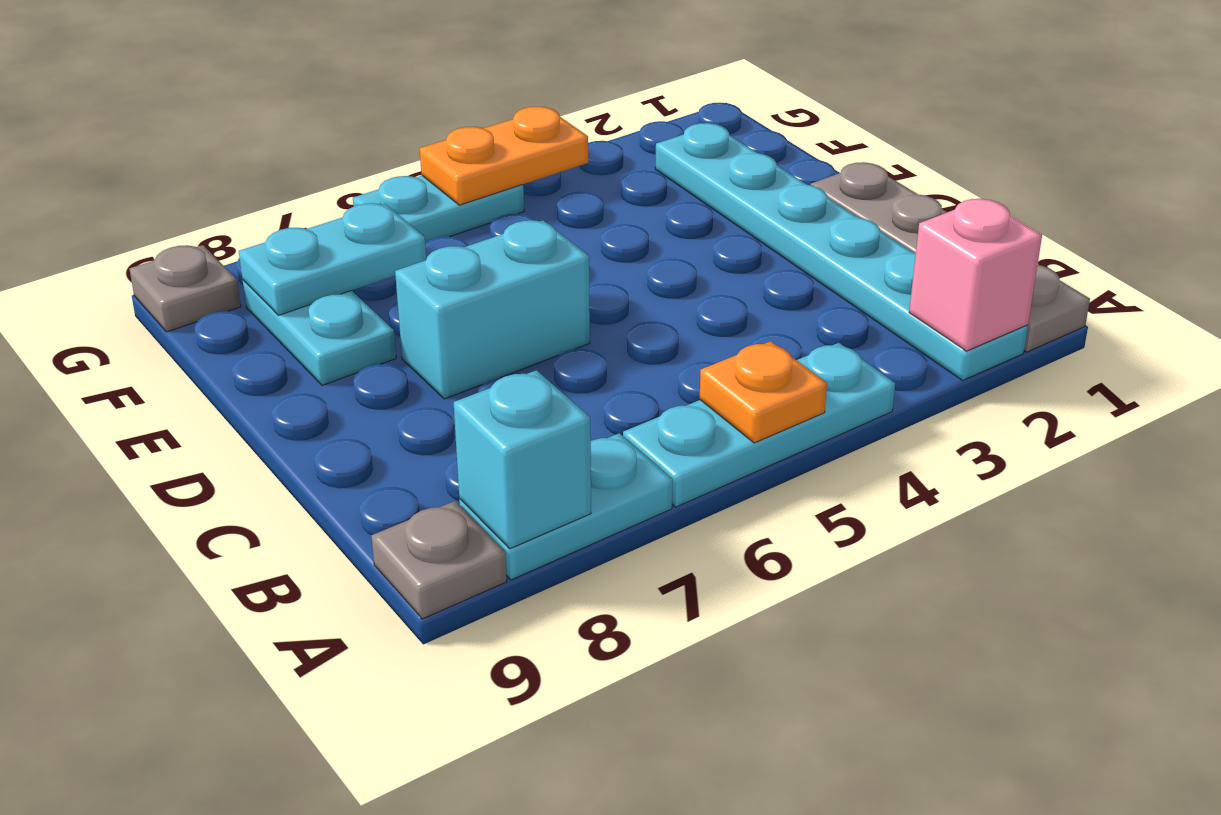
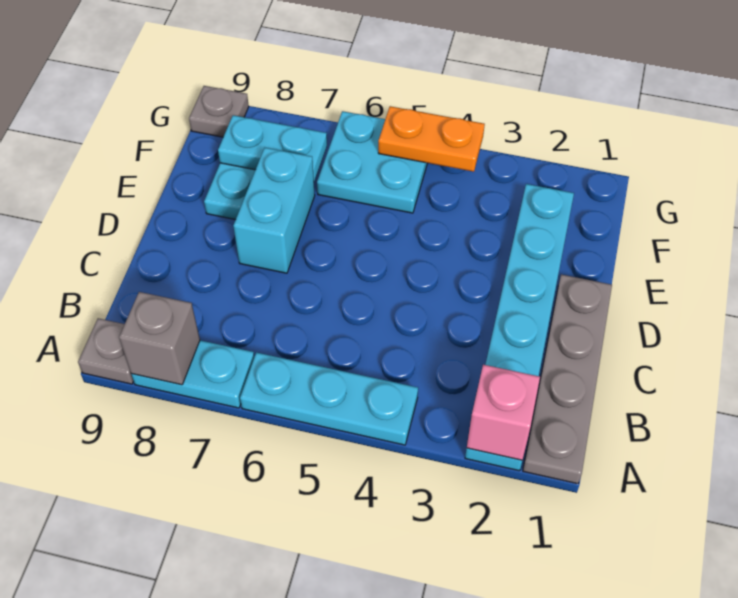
orange 1x1 plate [700,341,827,443] -> none
cyan 1x1 brick [454,370,591,549] -> grey 1x1 brick [119,292,200,385]
cyan 1x2 brick [395,220,590,399] -> cyan 1x2 brick turned to [233,148,315,273]
cyan 1x2 plate [353,176,524,243] -> cyan 2x2 plate [317,111,427,213]

